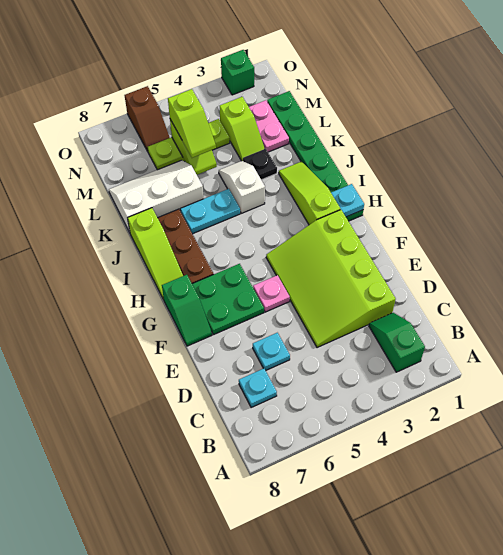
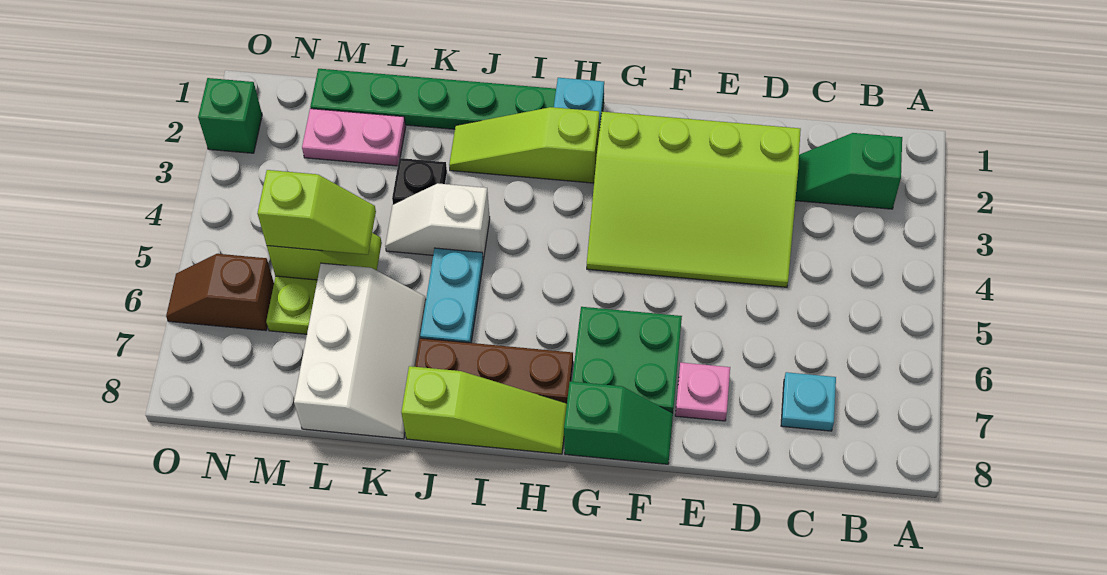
cyan 1x1 plate [253,333,290,371] -> none
pink 1x1 plate [253,275,290,312] -> pink 1x1 plate moved to [675,363,730,421]
white 2x3 slope [109,160,204,232] -> white 2x3 slope turned to [294,263,426,439]
lime 1x2 slope [220,97,265,161] -> none
brown 1x2 slope [125,86,170,151] -> brown 1x2 slope turned to [166,254,274,331]

